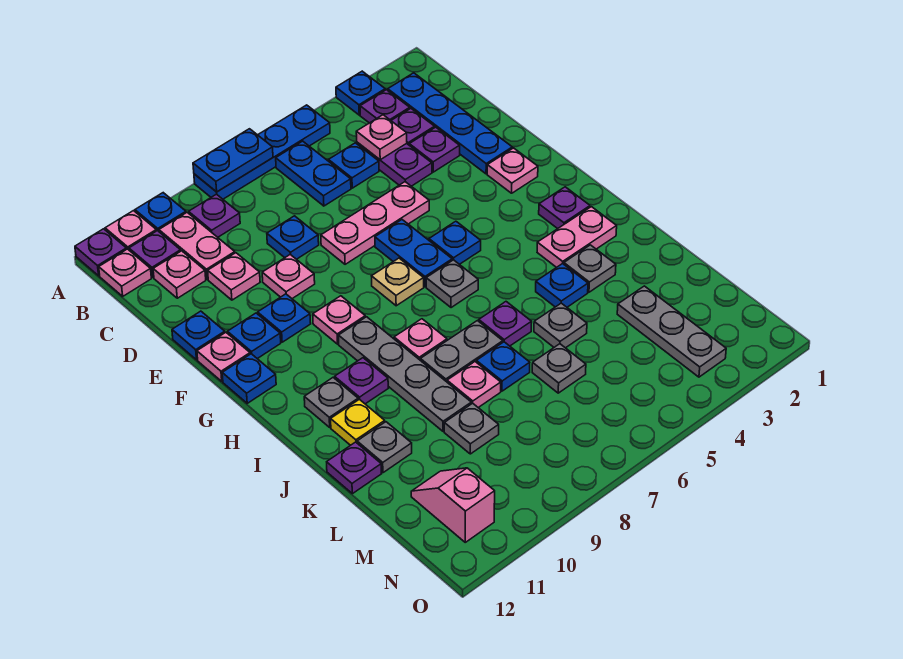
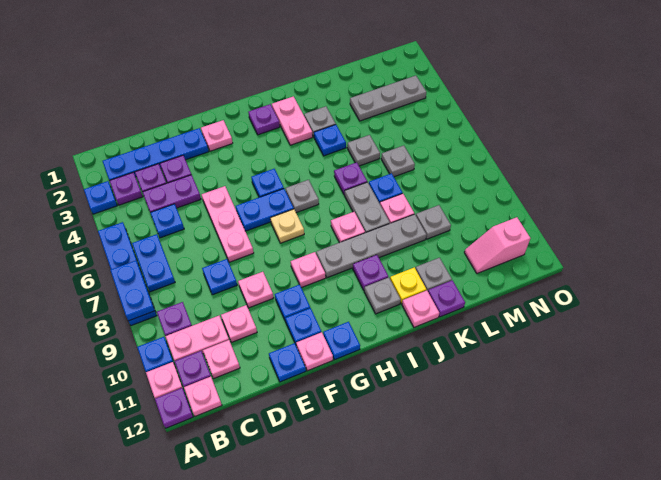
blue 1x2 plate [276,141,351,206] -> blue 1x2 plate turned to [132,234,175,292]
pink 1x1 plate [356,115,407,160] -> pink 1x1 plate moved to [402,290,439,327]

